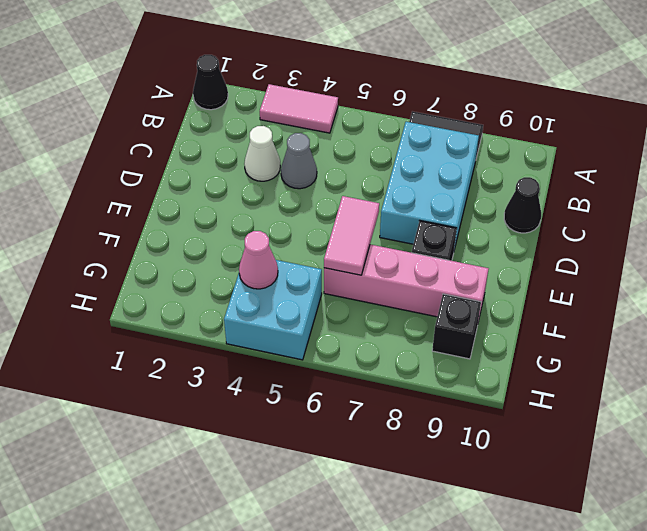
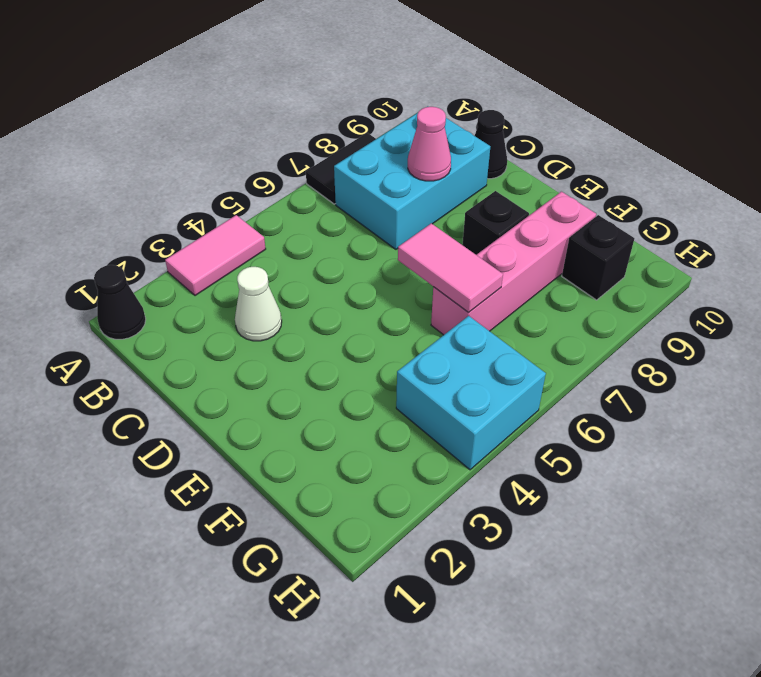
cyan 2x3 brick [380,122,479,249] -> cyan 2x3 brick turned to [334,106,490,249]
grey 1x1 cone [281,133,317,189] -> none
pink 1x1 cone [239,231,278,289] -> pink 1x1 cone moved to [408,107,451,181]

